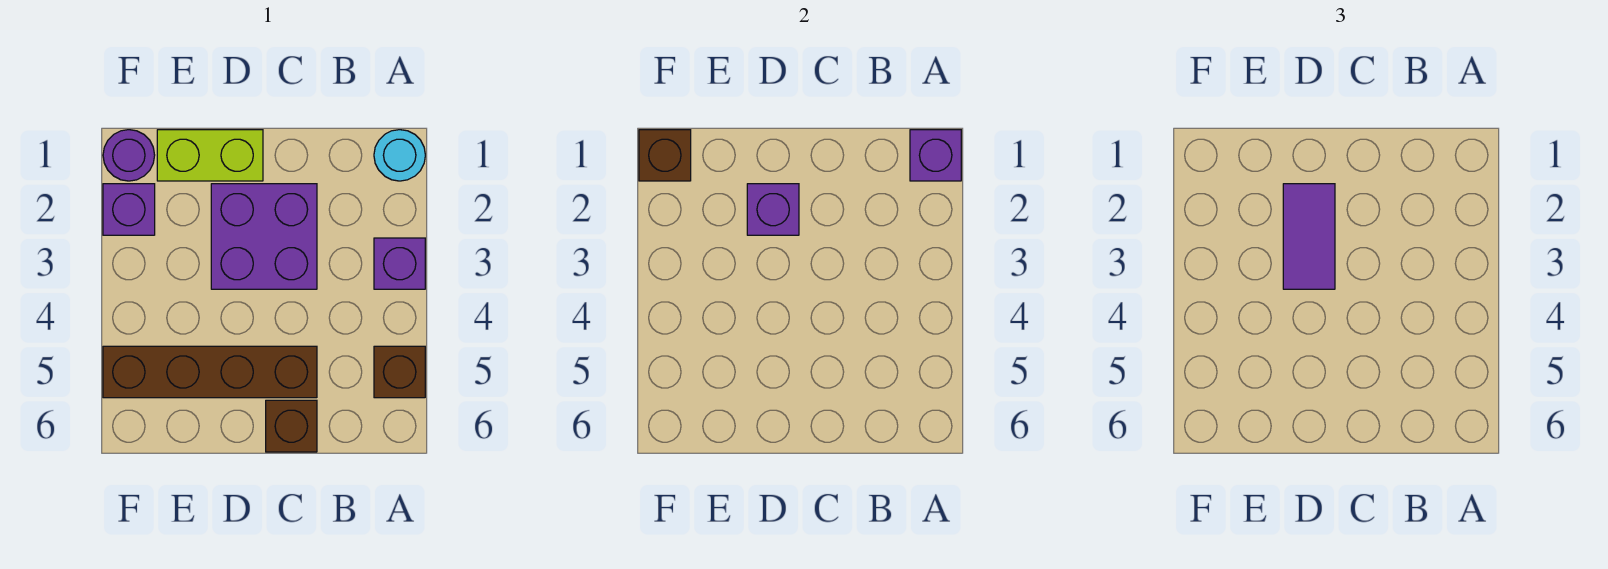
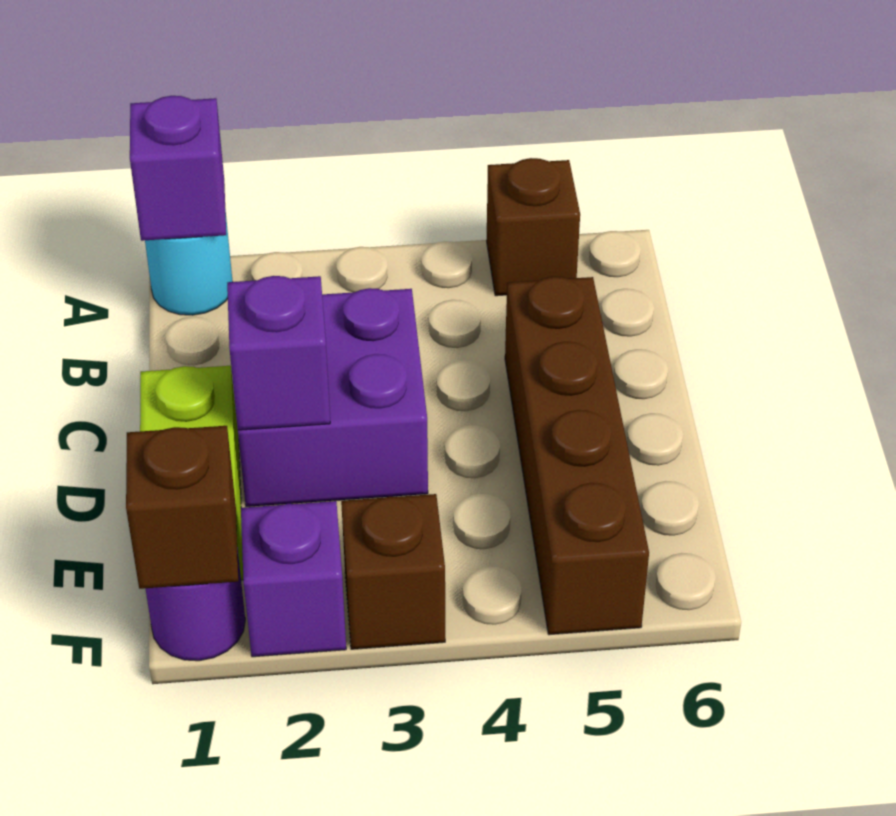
purple 1x1 brick [374,238,425,289] -> none
brown 1x1 brick [266,400,317,452] -> brown 1x1 brick moved to [341,494,445,649]
purple 1x2 tile [1283,184,1335,289] -> none

